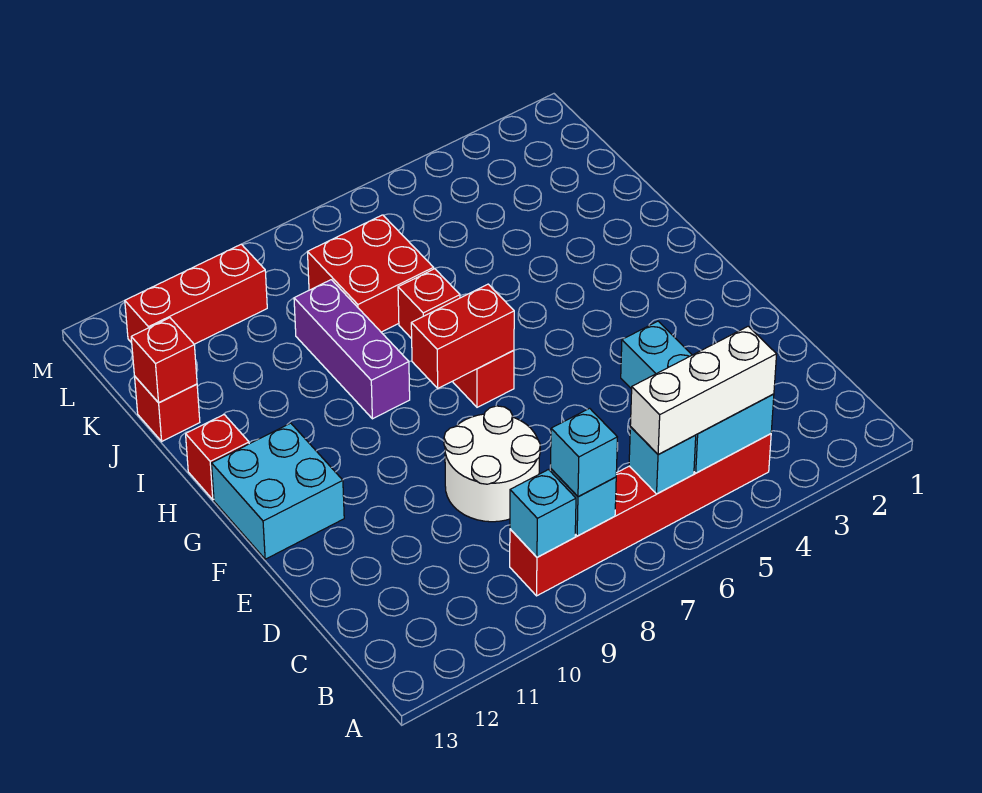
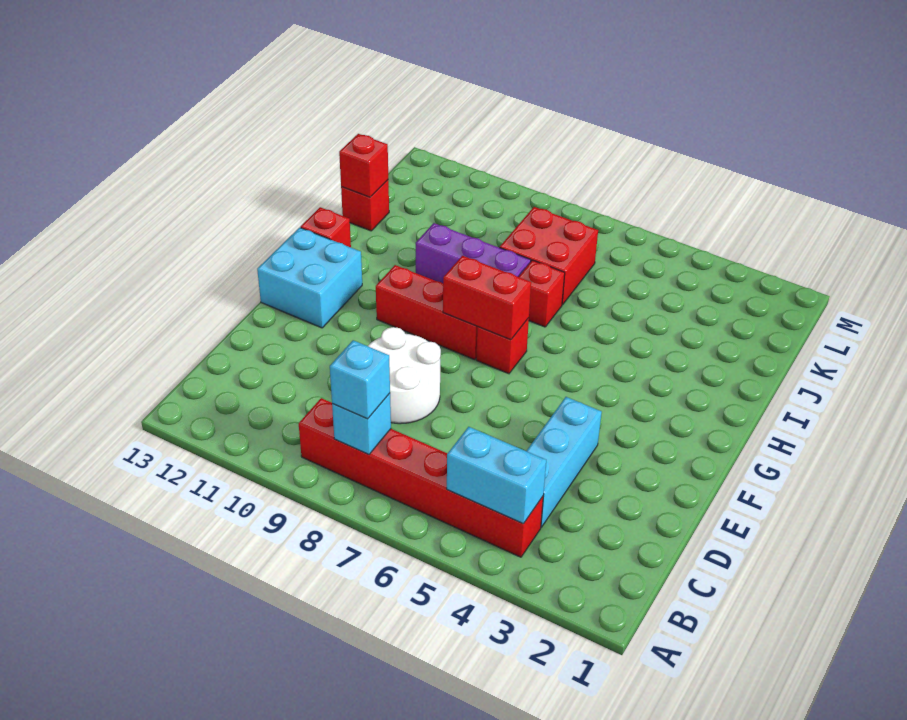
white 1x3 brick [630,326,777,454] -> none
cyan 1x1 brick [629,427,696,494] -> none
cyan 1x1 brick [510,470,576,557] -> none
purple 1x3 brick [294,280,410,419] -> purple 1x3 brick turned to [416,223,531,283]
red 1x3 brick [125,244,267,344] -> red 1x3 brick moved to [376,265,478,360]

